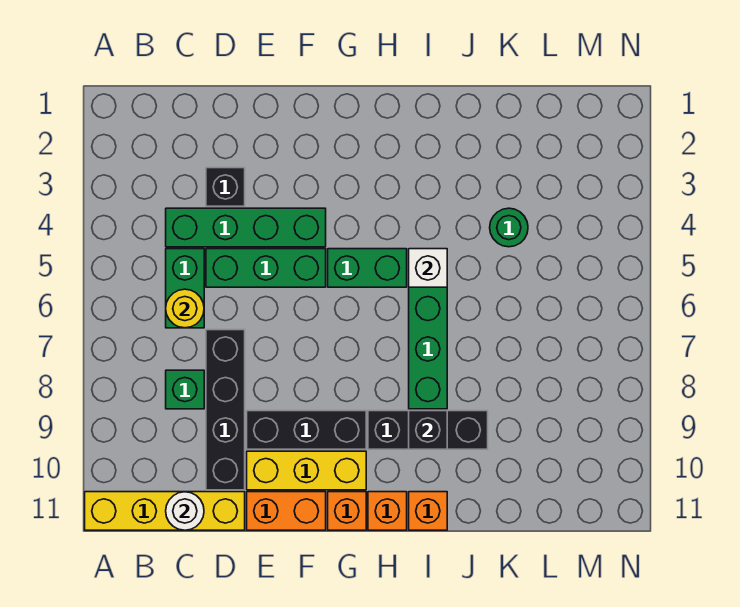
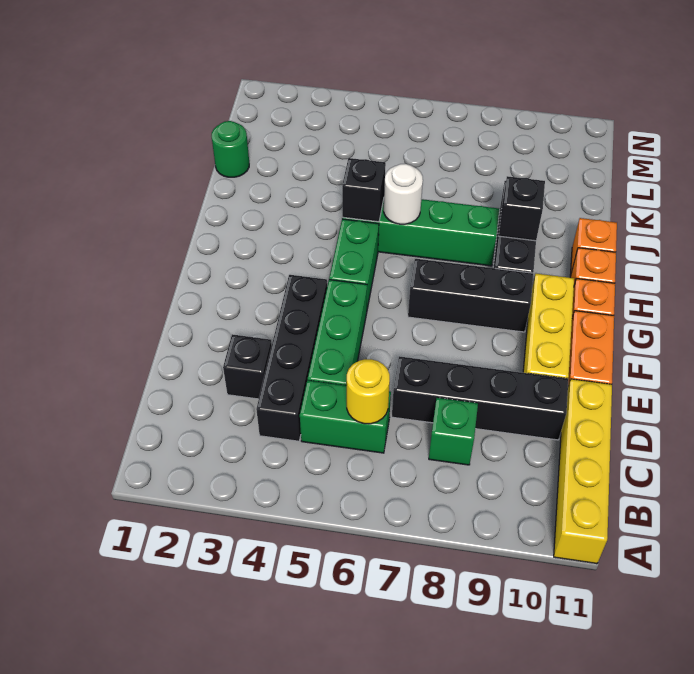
green 1x4 brick [166,208,326,247] -> black 1x4 brick [256,275,327,441]
white 1x1 round brick [166,492,204,530] -> white 1x1 round brick moved to [384,164,423,224]
black 1x3 brick [247,411,366,449] -> black 1x3 brick turned to [408,259,533,332]
white 1x1 brick [409,249,447,287] -> black 1x1 brick [342,158,386,222]
green 1x1 round brick [490,208,528,247] -> green 1x1 round brick moved to [212,121,249,177]

